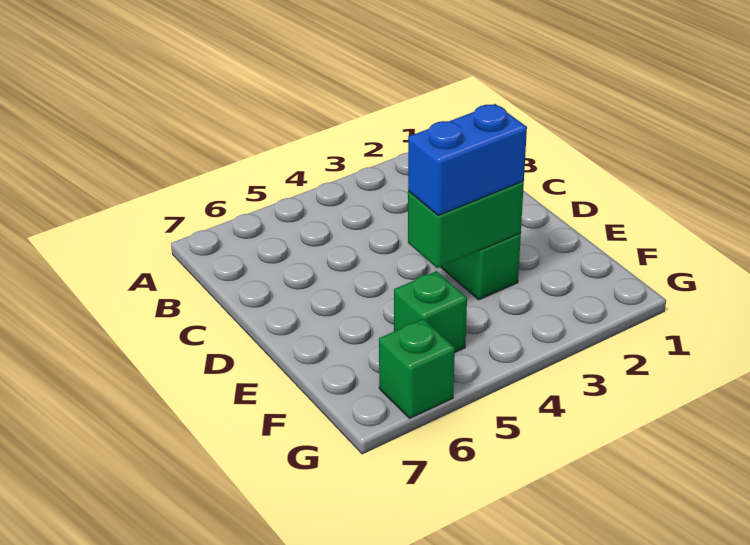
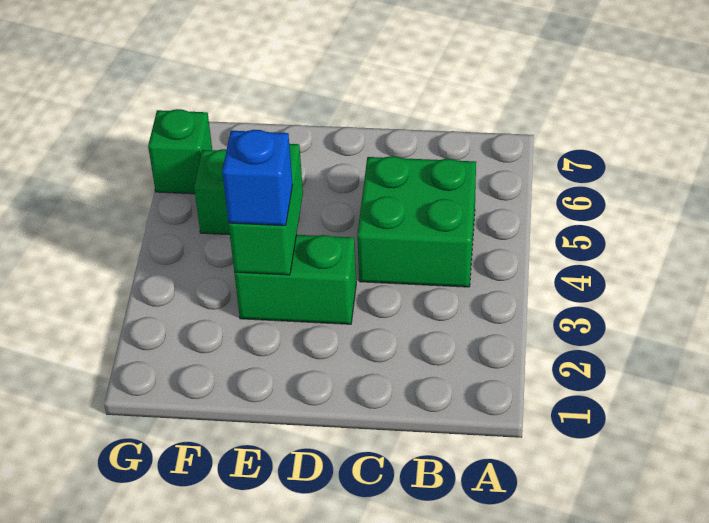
none -> green 2x2 brick [357,156,476,287]
blue 1x2 brick [408,104,527,215] -> blue 1x1 brick [222,130,293,226]

